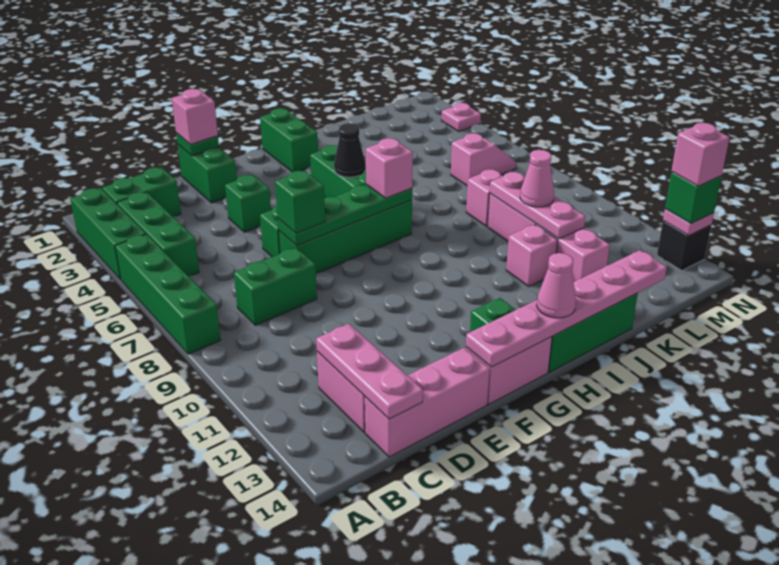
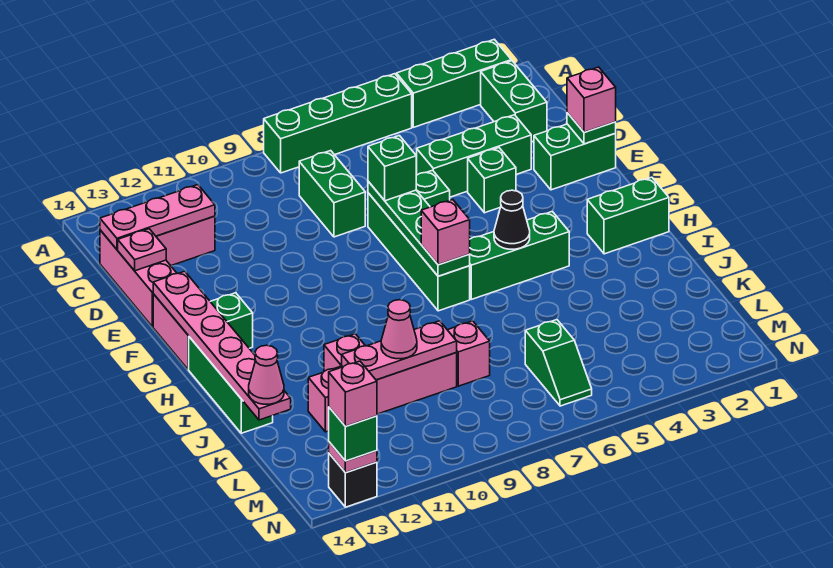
green 1x3 brick [117,192,199,276] -> green 1x3 brick moved to [416,115,531,197]
pink 1x1 cone [537,253,576,318] -> pink 1x1 cone moved to [249,345,284,404]
pink 1x2 slope [451,133,517,185] -> green 1x2 slope [525,320,592,406]
pink 1x1 plate [441,103,481,131] -> pink 1x1 plate moved to [118,229,166,271]

